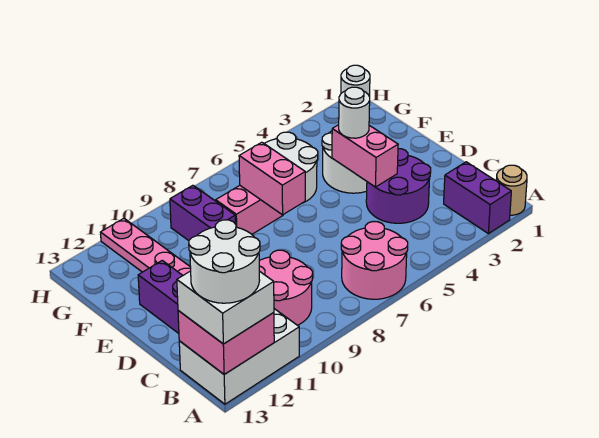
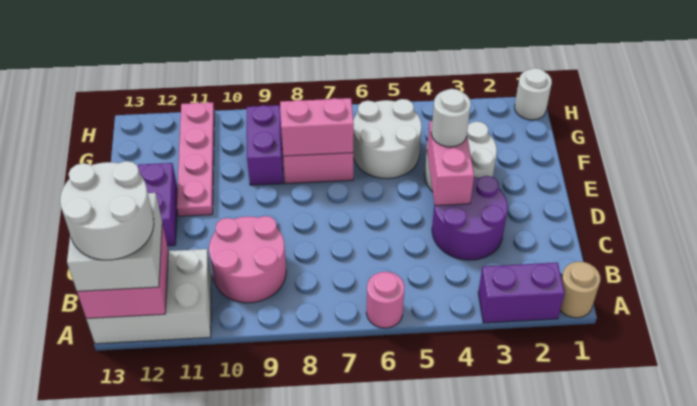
purple 1x2 brick [444,162,511,234] -> purple 1x2 brick turned to [478,263,565,323]
pink 2x2 round brick [341,222,408,299] -> pink 1x1 round brick [366,272,405,328]
pink 1x2 brick [239,142,305,215] -> pink 1x2 brick turned to [280,98,354,156]

